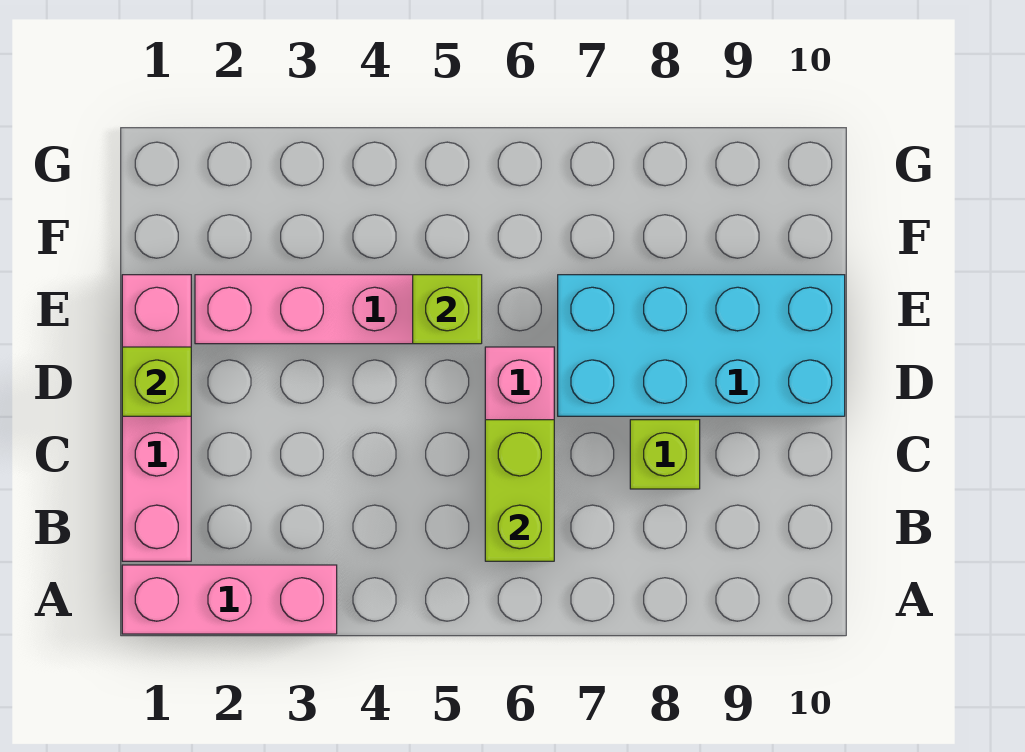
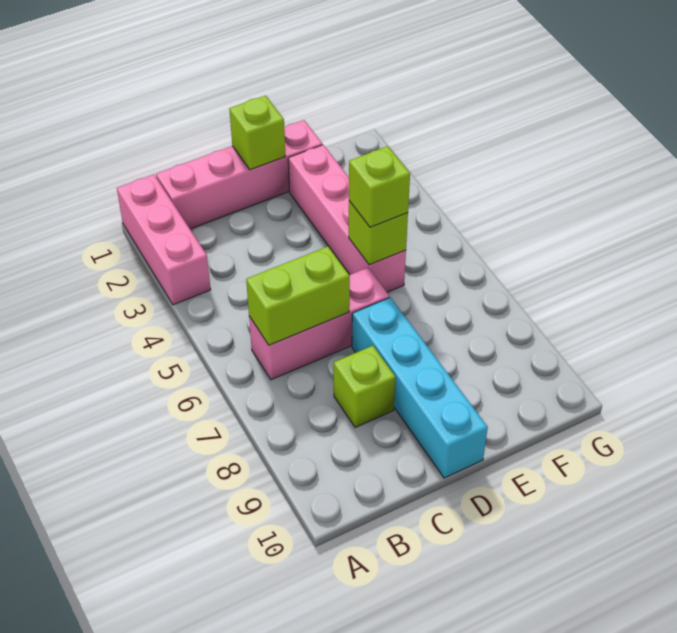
cyan 2x4 brick [558,275,845,416] -> cyan 1x4 brick [352,297,488,478]
none -> lime 1x1 brick [349,146,410,227]

